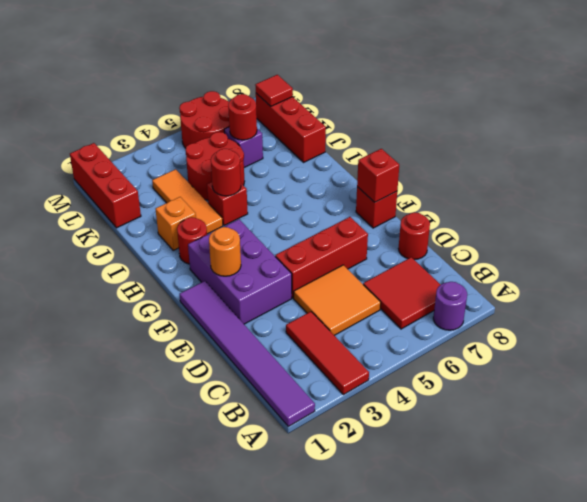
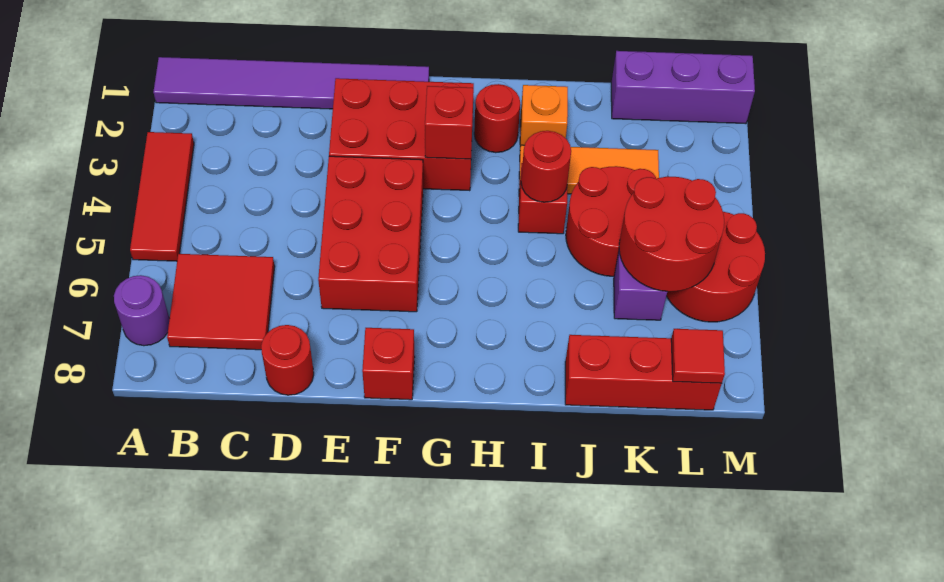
red 1x3 tile [286,312,369,395] -> red 1x3 tile turned to [130,132,194,261]
orange 2x2 tile [294,265,381,335] -> none
purple 2x3 brick [188,219,292,324] -> red 2x3 brick [329,78,474,191]
red 1x3 brick [275,217,368,298] -> red 2x3 brick [318,156,423,312]
orange 1x1 round brick [209,227,241,276] -> none
red 1x1 brick [357,149,399,202] -> red 1x1 brick moved to [425,86,474,159]
red 1x3 brick [70,143,141,228] -> purple 1x3 brick [611,51,755,124]
red 1x1 round brick [228,94,257,140] -> red 2x2 round brick [619,177,724,291]

